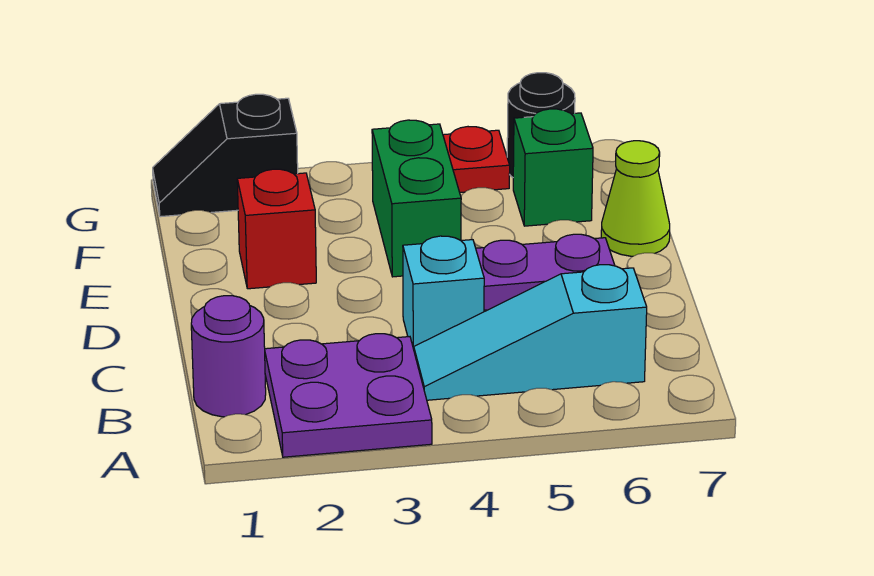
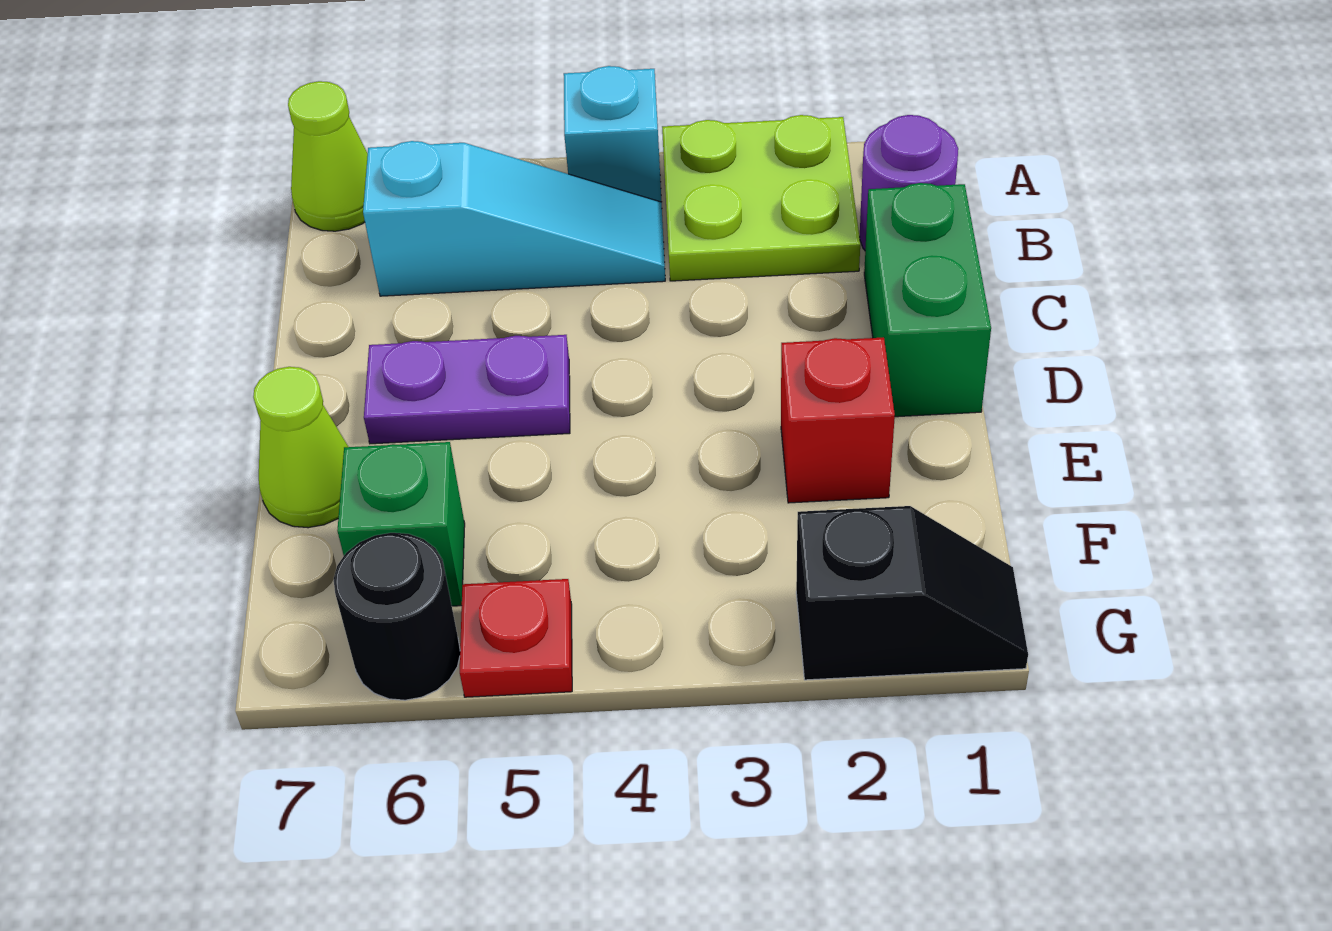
purple 2x2 plate [265,334,432,457] -> lime 2x2 plate [662,115,860,281]
none -> lime 1x1 cone [288,81,368,231]
cyan 1x1 brick [403,236,484,349] -> cyan 1x1 brick moved to [564,66,661,202]
green 1x2 brick [372,120,461,277] -> green 1x2 brick moved to [864,183,991,417]

